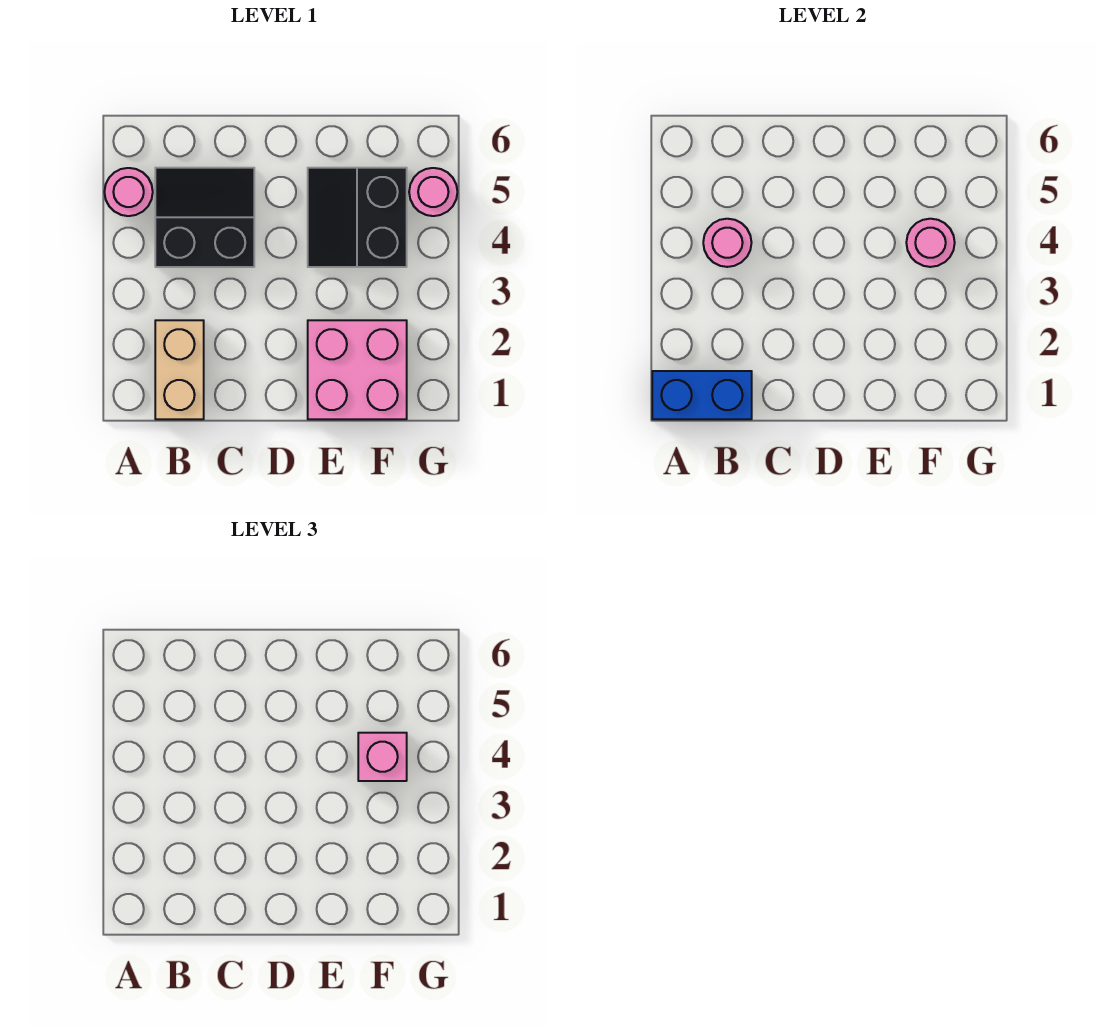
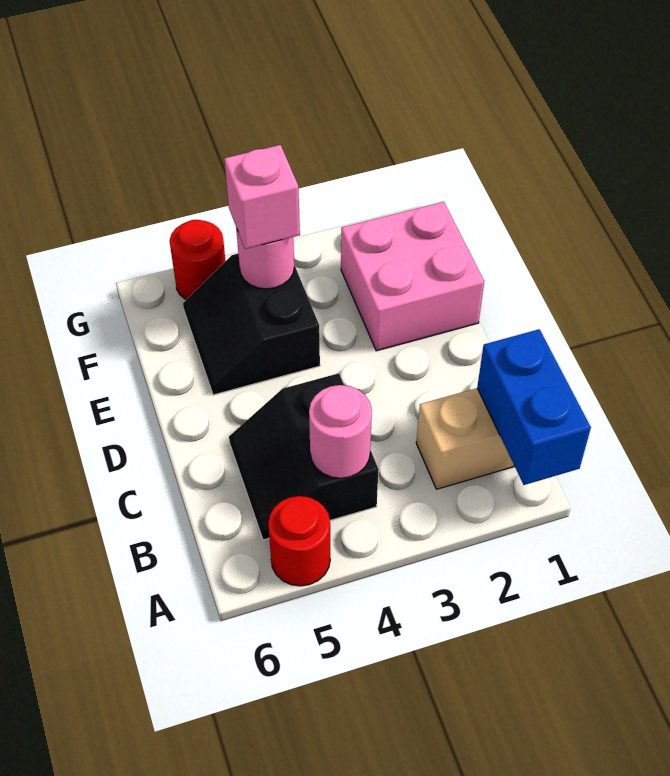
pink 1x1 round brick [104,168,153,216] -> red 1x1 round brick [268,496,330,586]
black 2x2 slope [308,168,407,267] -> black 2x2 slope turned to [183,254,320,395]
pink 1x1 round brick [409,168,457,216] -> red 1x1 round brick [170,220,225,300]

